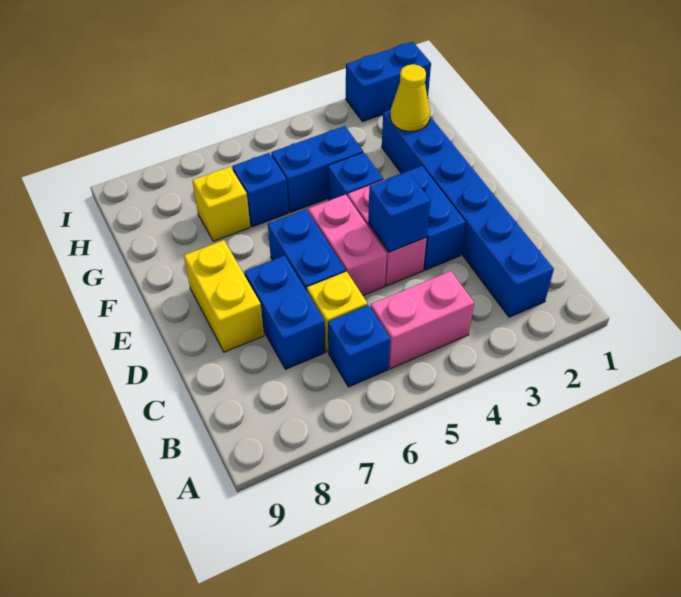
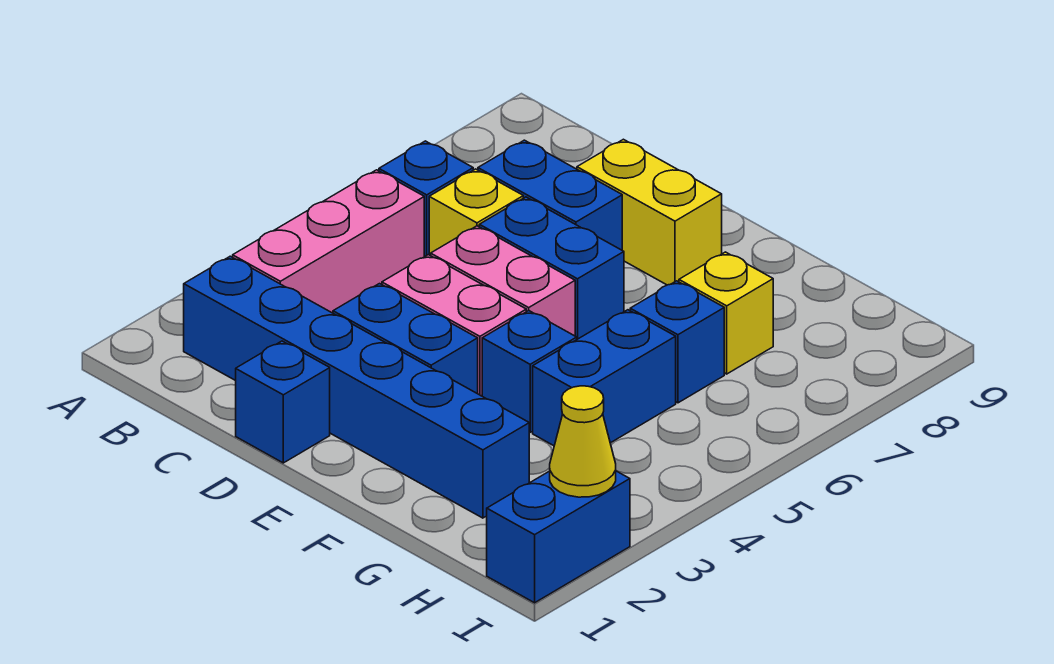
pink 1x2 brick [370,271,474,369] -> pink 1x3 brick [233,170,424,313]
blue 1x1 brick [368,172,431,252] -> blue 1x1 brick moved to [236,341,330,463]
yellow 1x1 cone [390,64,430,131] -> yellow 1x1 cone moved to [550,386,616,497]

